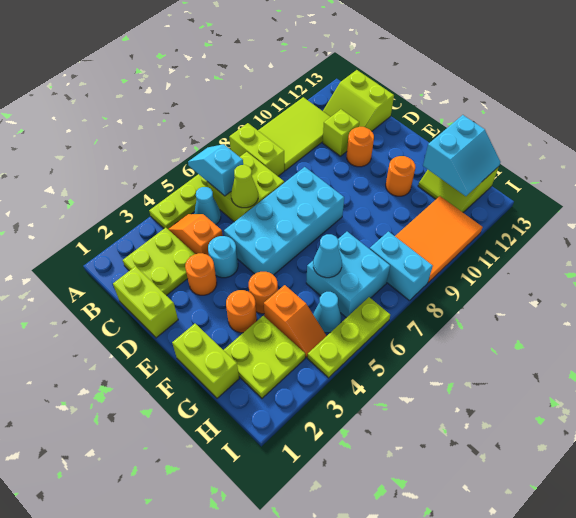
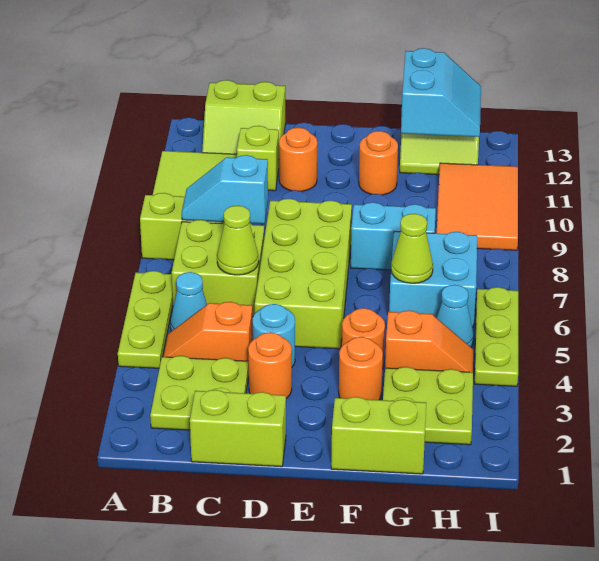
cyan 1x2 slope [188,144,243,196] -> cyan 1x2 slope moved to [182,155,268,224]
cyan 2x4 brick [224,167,344,275] -> lime 2x4 brick [255,199,352,349]
cyan 1x1 cone [313,234,342,278] -> lime 1x1 cone [391,214,433,283]
cyan 1x2 brick [370,232,433,301] -> cyan 1x2 brick moved to [351,202,436,270]

